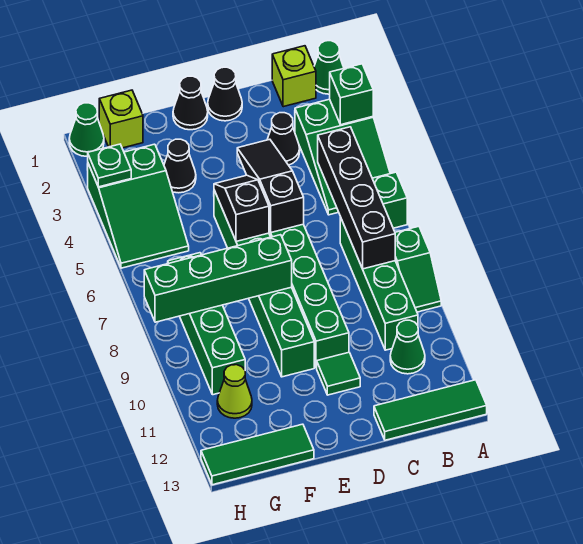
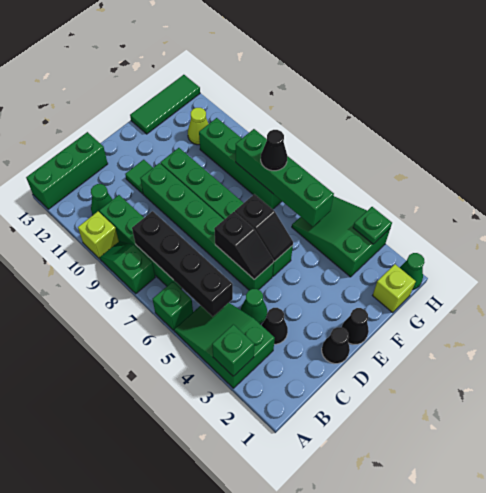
green 1x1 cone [314,41,344,94] -> green 1x1 cone moved to [241,289,267,324]
green 1x3 tile [374,380,487,440] -> green 1x3 brick [26,132,108,209]
lime 1x1 brick [272,46,316,107] -> lime 1x1 brick moved to [78,212,119,259]
black 1x3 slope [237,139,304,232] -> black 1x2 slope [214,212,273,279]
green 1x4 brick [144,235,292,322] -> green 1x4 brick turned to [236,129,334,227]
black 1x1 cone [164,139,196,193] -> black 1x1 cone moved to [261,130,287,171]

